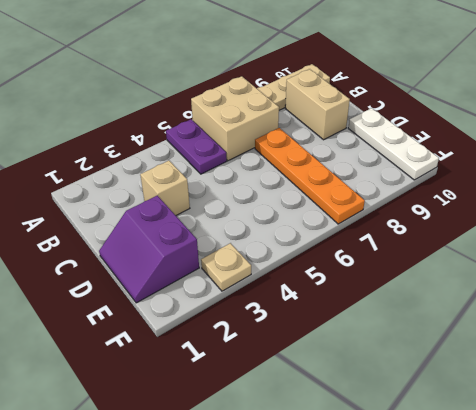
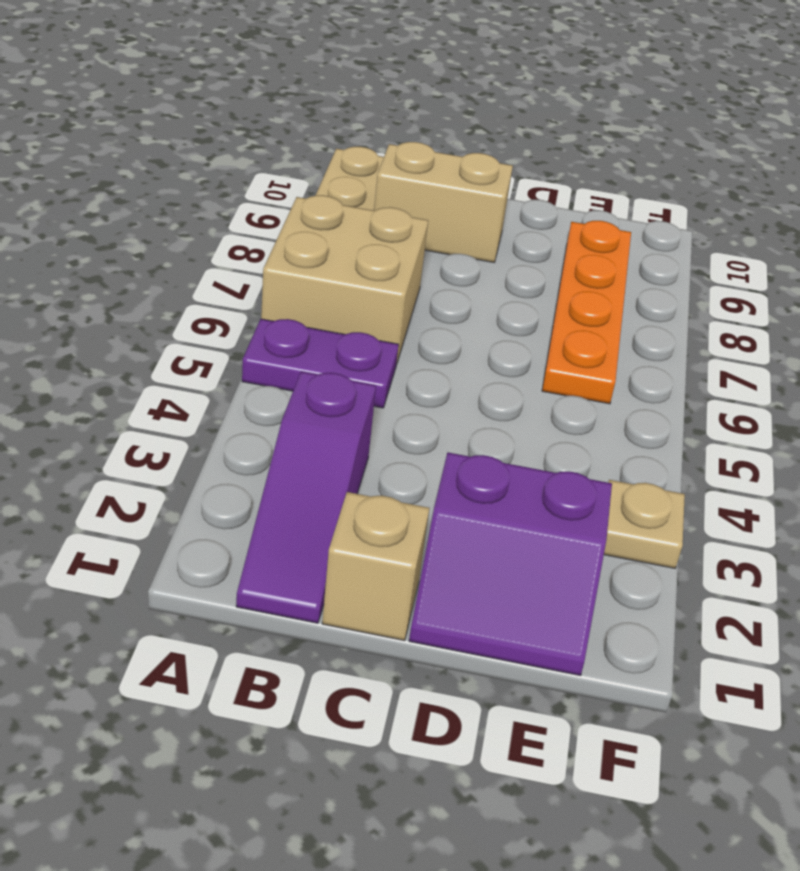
none -> purple 1x3 slope [236,371,376,623]
tan 1x1 brick [140,161,190,215] -> tan 1x1 brick moved to [322,492,430,641]
orange 1x4 plate [255,128,365,224] -> orange 1x4 plate turned to [542,221,631,404]
white 1x3 plate [348,108,439,180] -> none

